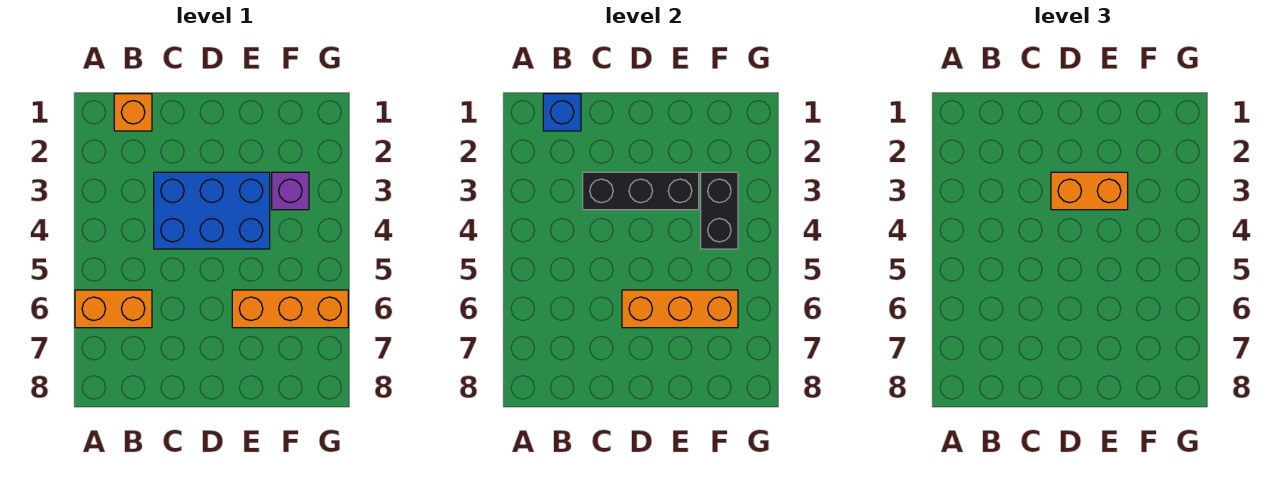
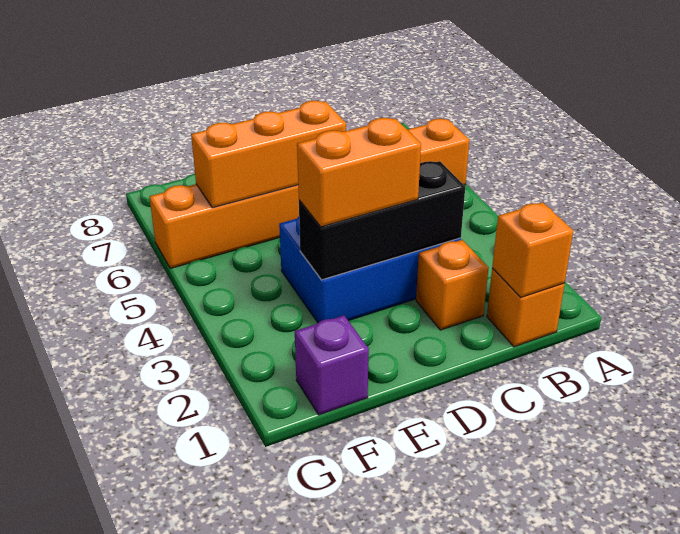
blue 1x1 brick [543,94,581,131] -> orange 1x1 brick [492,202,573,297]
none -> orange 1x1 brick [416,240,488,330]
purple 1x1 brick [272,172,309,210] -> purple 1x1 brick moved to [295,315,369,415]
black 1x2 brick [701,172,738,249] -> none

